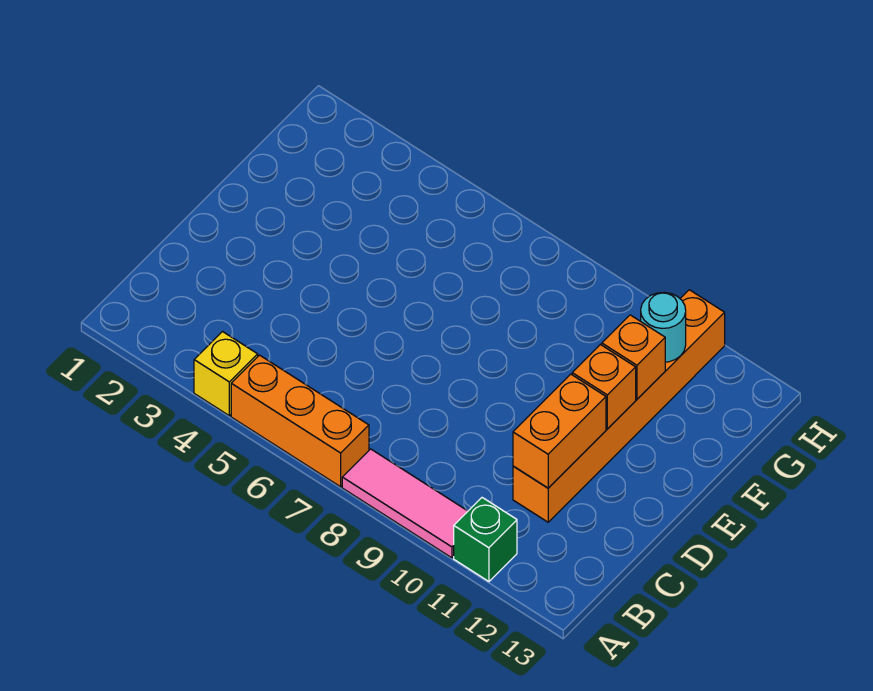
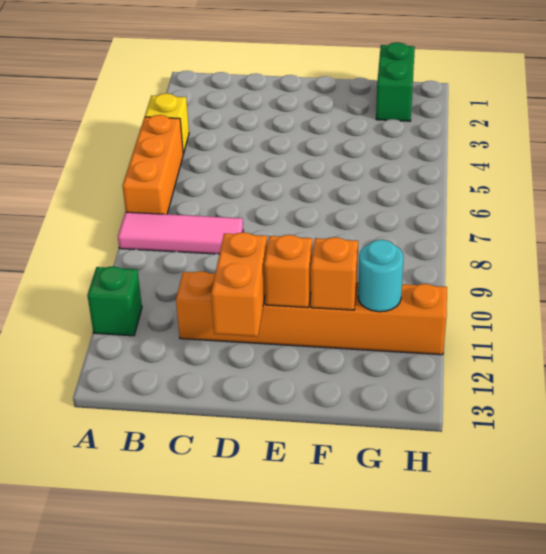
pink 1x3 tile [342,449,468,558] -> pink 1x3 tile turned to [118,212,243,254]
orange 1x2 brick [513,374,606,488] -> orange 1x2 brick turned to [211,232,267,337]
none -> green 1x2 brick [376,42,415,121]

